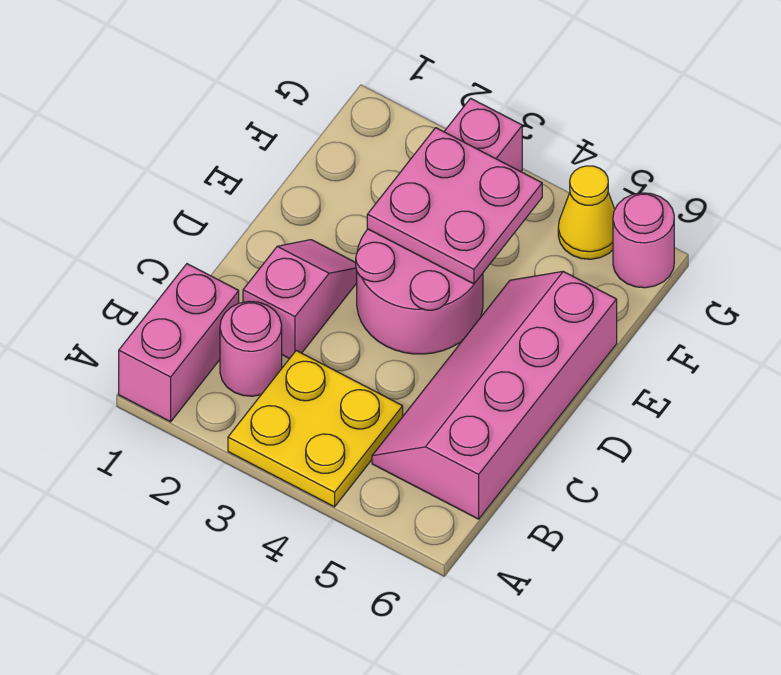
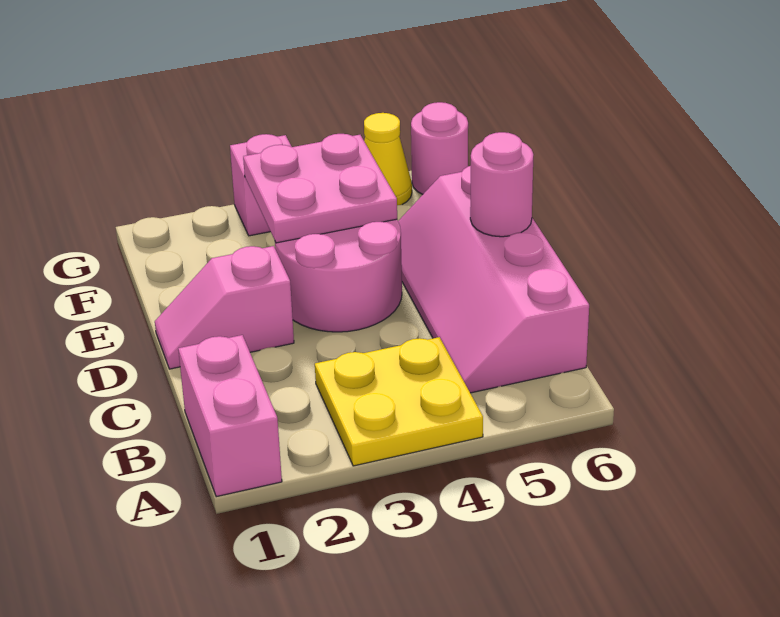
pink 1x1 round brick [220,301,282,396] -> pink 1x1 round brick moved to [470,132,533,237]
pink 1x2 slope [243,240,357,359] -> pink 1x2 slope turned to [155,246,294,369]

